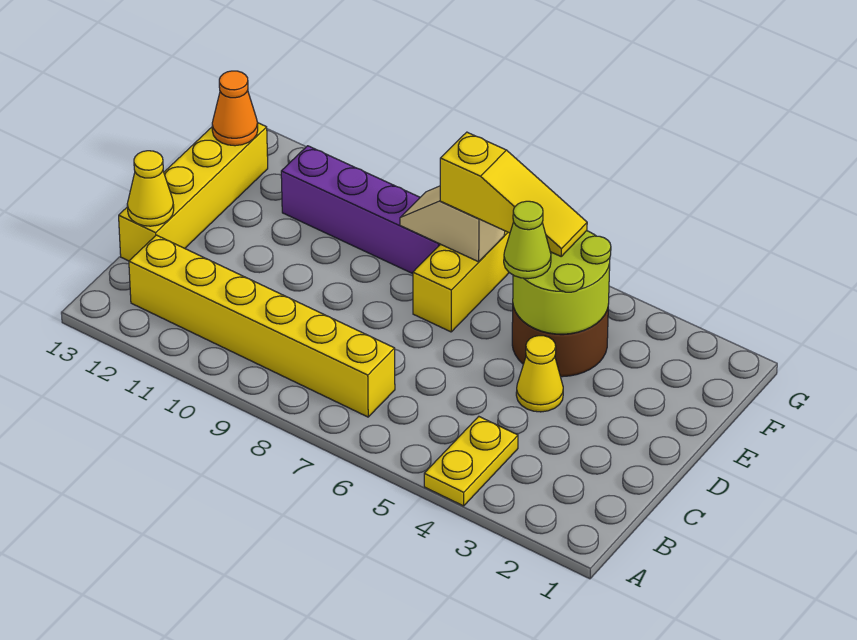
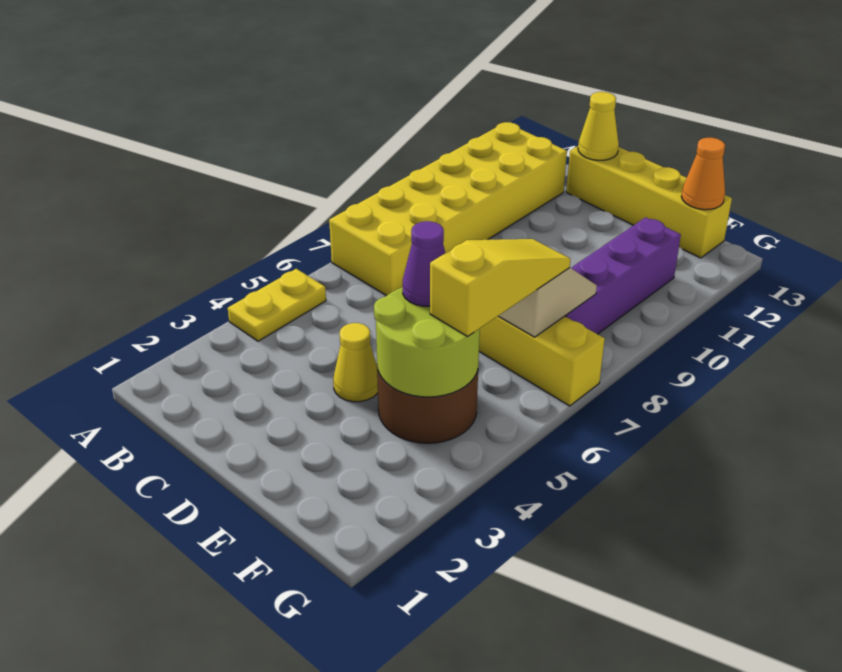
yellow 1x2 plate [424,417,518,506] -> yellow 1x2 plate turned to [228,269,326,341]
yellow 1x6 brick [129,235,395,417] -> yellow 2x6 brick [329,122,567,296]
lime 1x1 cone [504,201,551,279] -> purple 1x1 cone [403,221,445,306]
yellow 1x3 slope [440,132,587,256] -> yellow 1x3 slope turned to [430,239,570,336]

